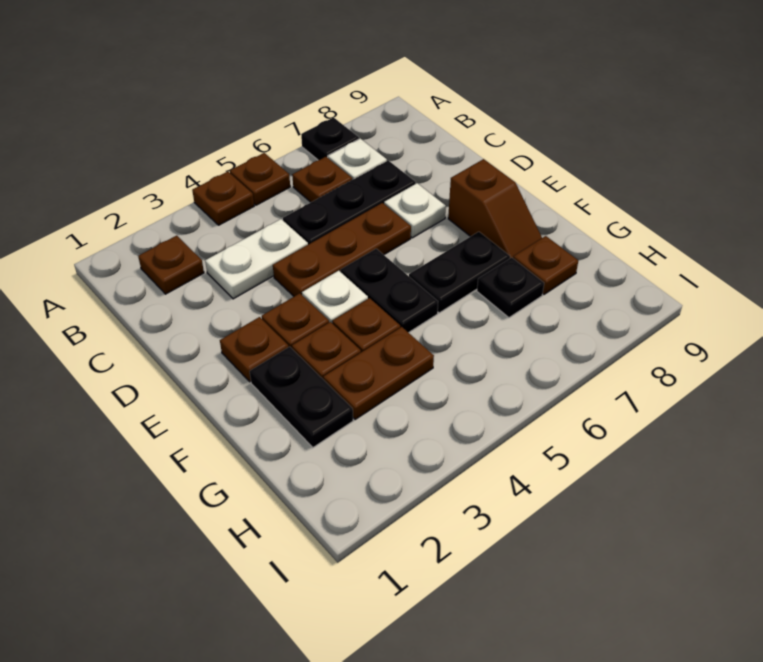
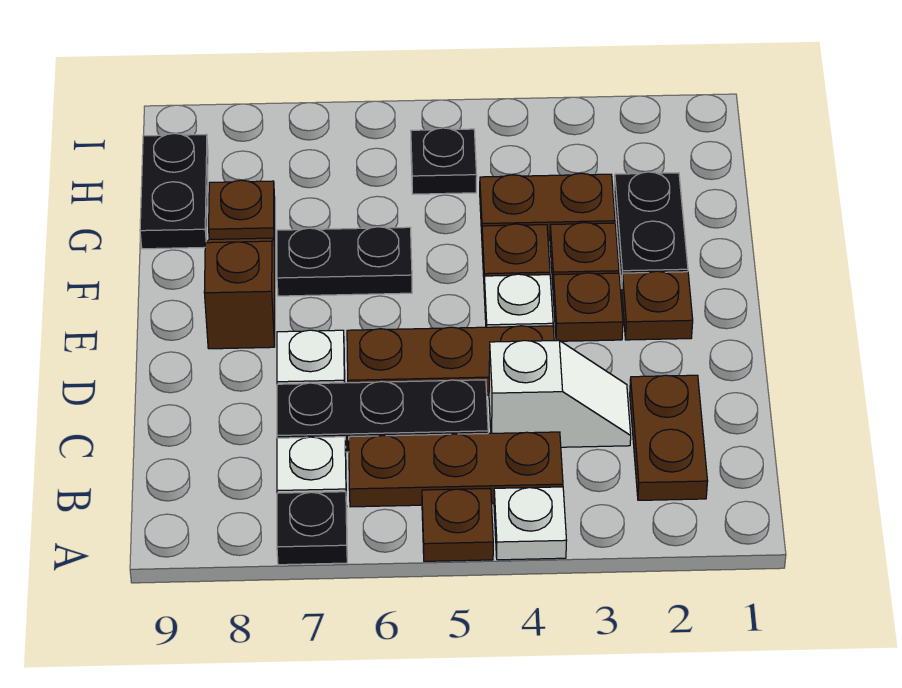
brown 1x1 plate [192,172,254,225] -> white 1x1 plate [494,487,567,560]
brown 1x1 plate [138,236,204,294] -> brown 1x2 plate [630,375,708,500]
brown 1x1 plate [292,157,352,202] -> brown 1x3 plate [349,432,563,507]
white 1x2 plate [205,219,308,299] -> white 1x2 slope [489,340,631,447]
black 1x2 plate [341,249,438,333] -> black 1x2 plate moved to [140,133,208,249]
black 1x1 plate [477,257,544,318] -> black 1x1 plate moved to [411,128,477,194]

